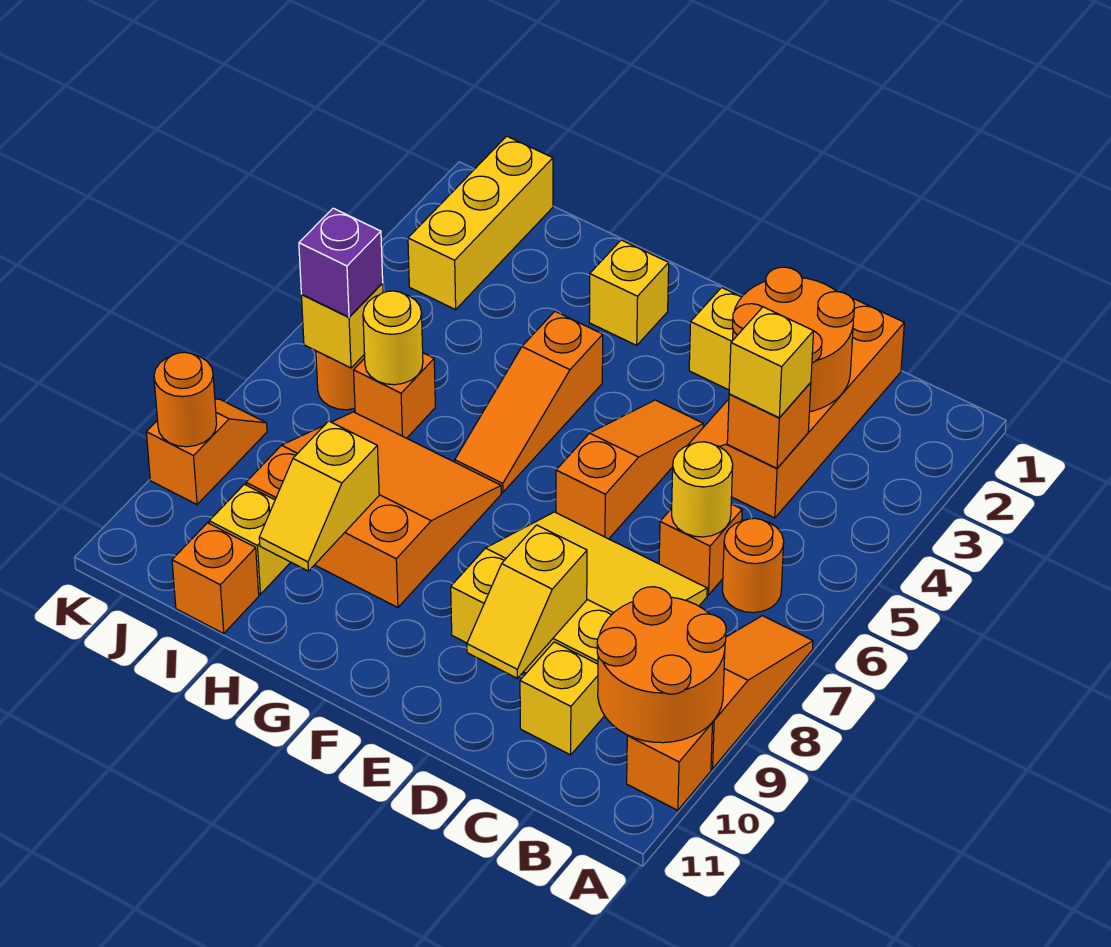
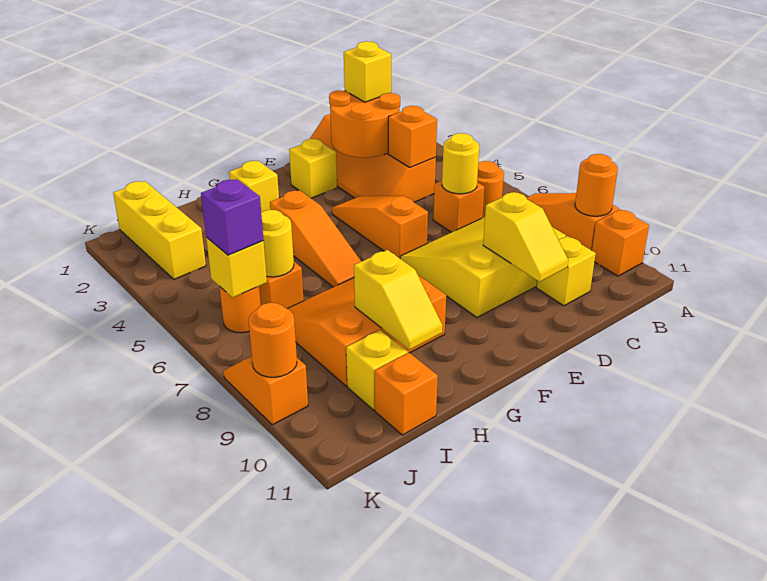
orange 2x2 round brick [597,587,726,743] -> orange 1x1 round brick [575,154,618,216]
yellow 1x1 brick [729,307,814,418] -> yellow 1x1 brick moved to [344,41,391,102]

